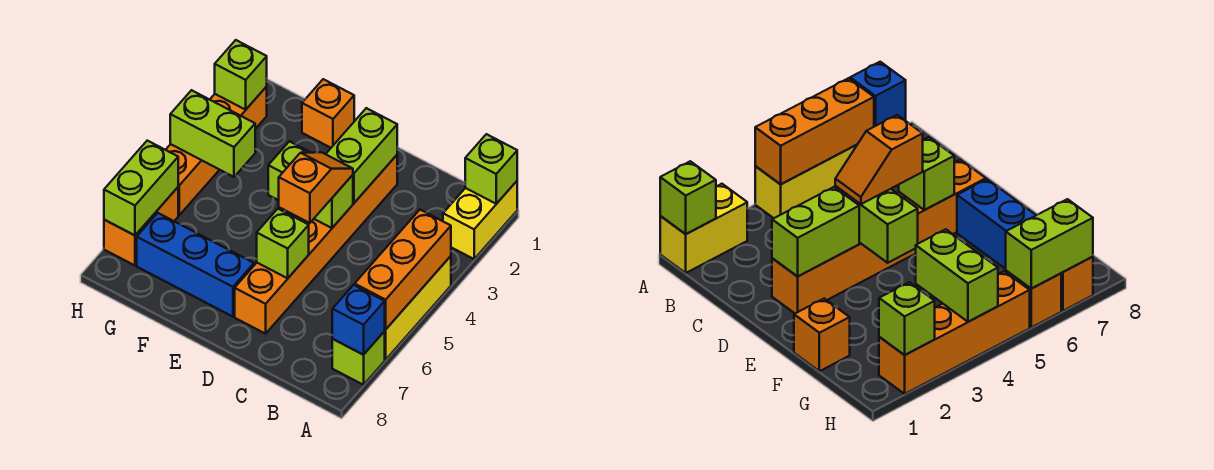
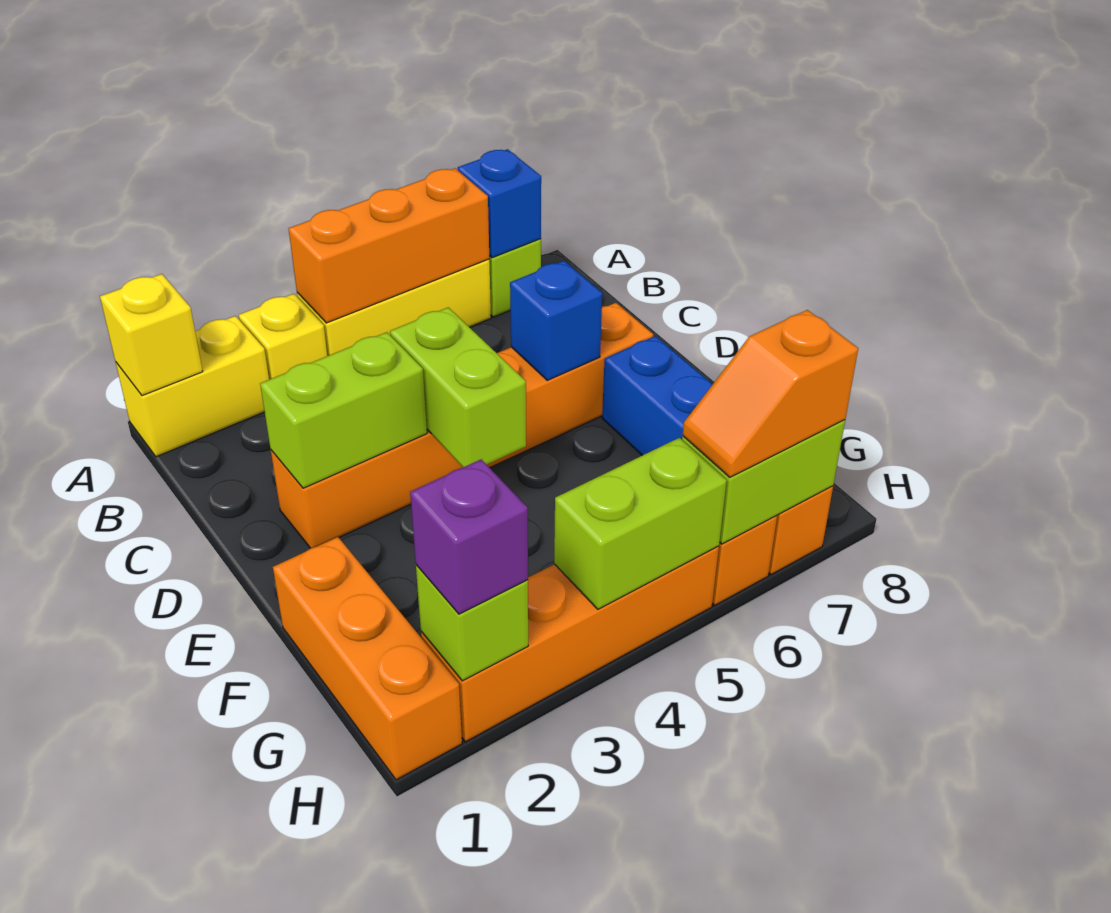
lime 1x1 brick [465,134,517,204] -> yellow 1x1 brick [100,274,203,396]
none -> yellow 1x1 brick [239,294,327,380]
orange 1x2 slope [279,152,353,223] -> orange 1x2 slope moved to [683,310,858,477]
lime 1x1 brick [257,209,309,278] -> blue 1x1 brick [510,261,602,380]
orange 1x1 brick [302,79,354,148] -> orange 1x3 brick [273,537,462,780]
lime 1x2 brick [170,90,255,177] -> lime 1x2 brick turned to [554,438,727,609]
none -> purple 1x1 brick [410,459,528,614]

